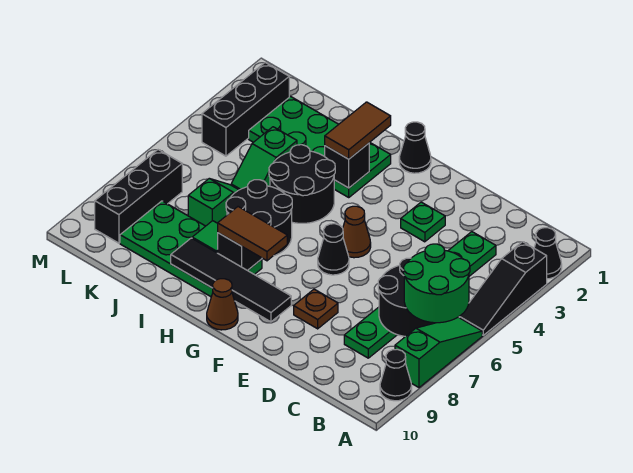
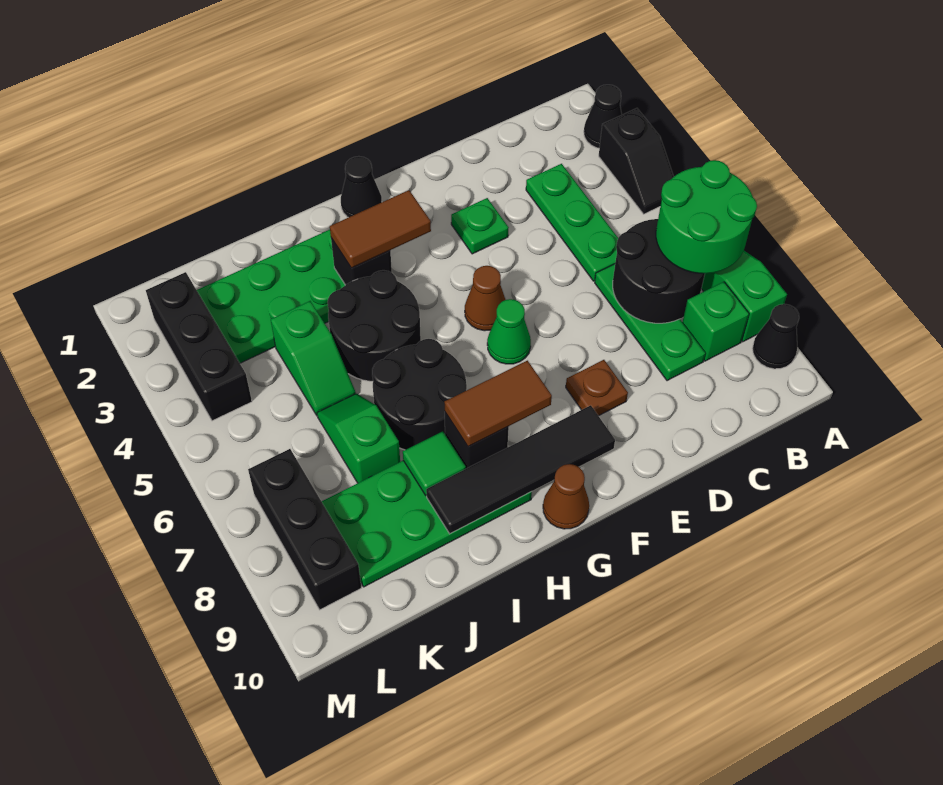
black 1x3 slope [459,242,547,335] -> black 1x2 slope [599,108,674,214]
none -> green 1x1 brick [682,282,749,361]
black 1x1 cone [318,224,349,275] -> green 1x1 cone [487,299,531,364]
brown 1x2 tile [325,102,391,159] -> brown 1x2 tile turned to [330,190,431,268]

